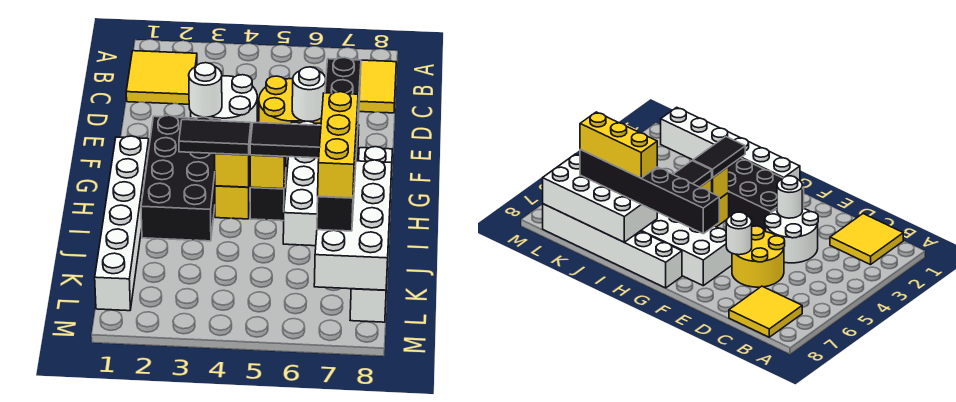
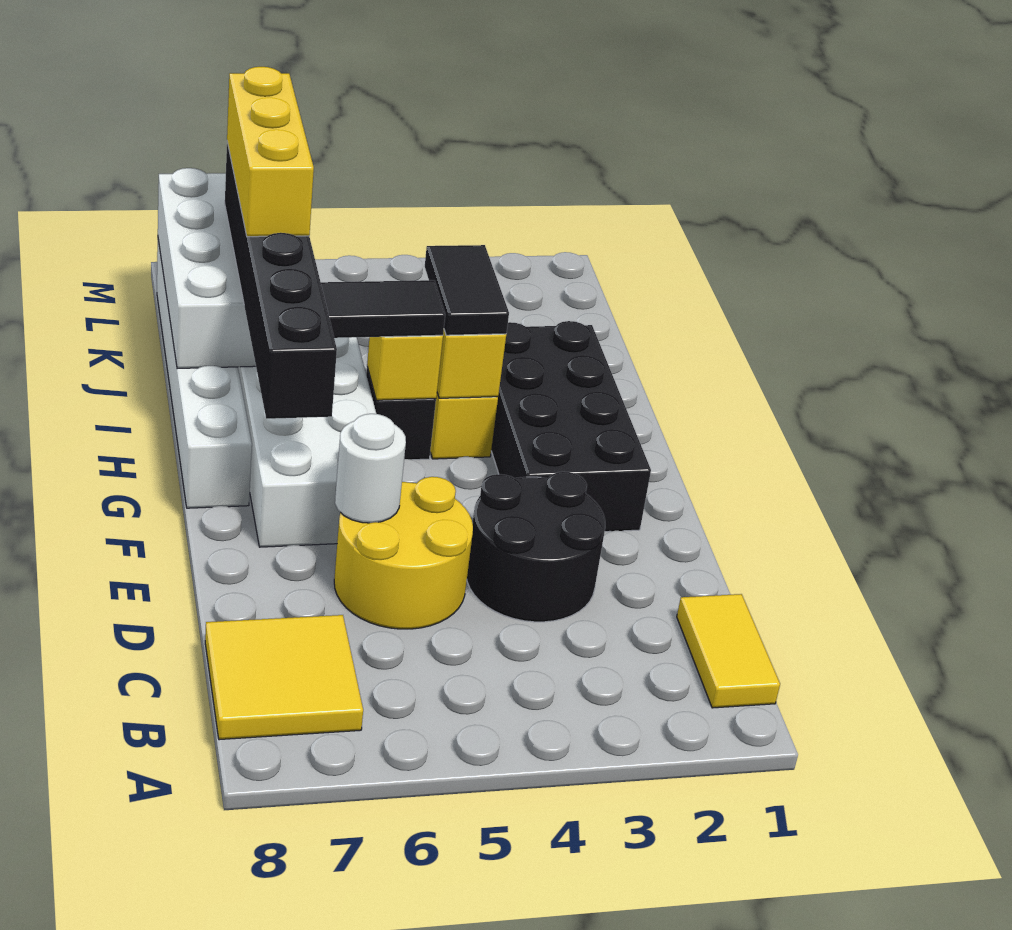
yellow 2x2 tile [126,51,197,104] -> yellow 1x2 tile [677,594,780,708]
white 2x2 round brick [191,75,257,134] -> black 2x2 round brick [467,472,605,622]
white 1x1 round brick [189,63,222,117] -> none
white 1x6 brick [95,136,149,311] -> none
black 1x2 tile [179,120,251,155] -> black 1x2 tile turned to [425,245,509,335]

